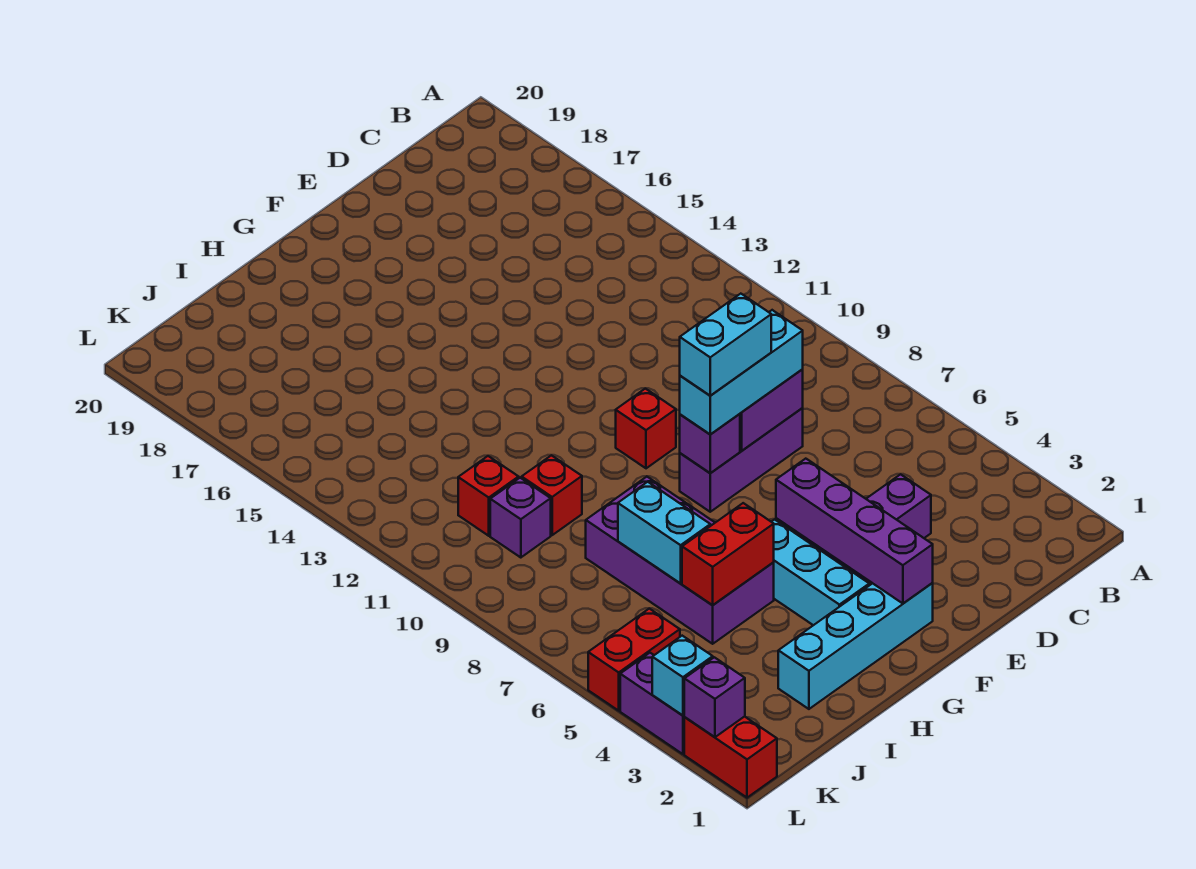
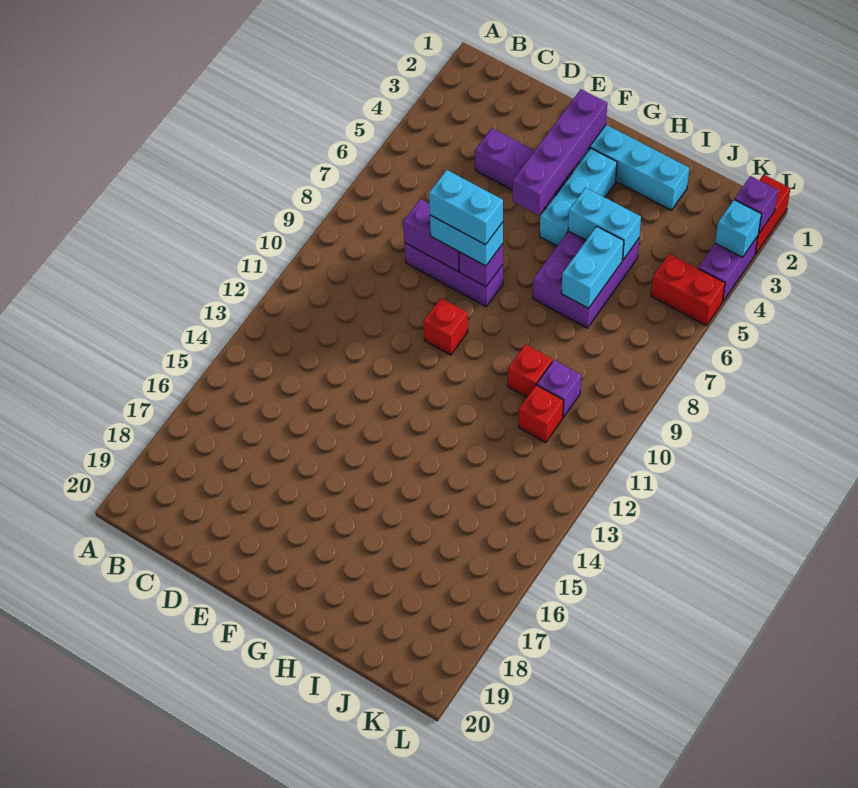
cyan 1x3 brick [680,310,803,434] -> cyan 1x2 brick [430,215,503,266]
purple 2x4 brick [586,477,774,644] -> purple 2x3 brick [533,231,639,328]
red 1x2 brick [682,503,774,605] -> cyan 1x2 brick [568,188,641,260]

